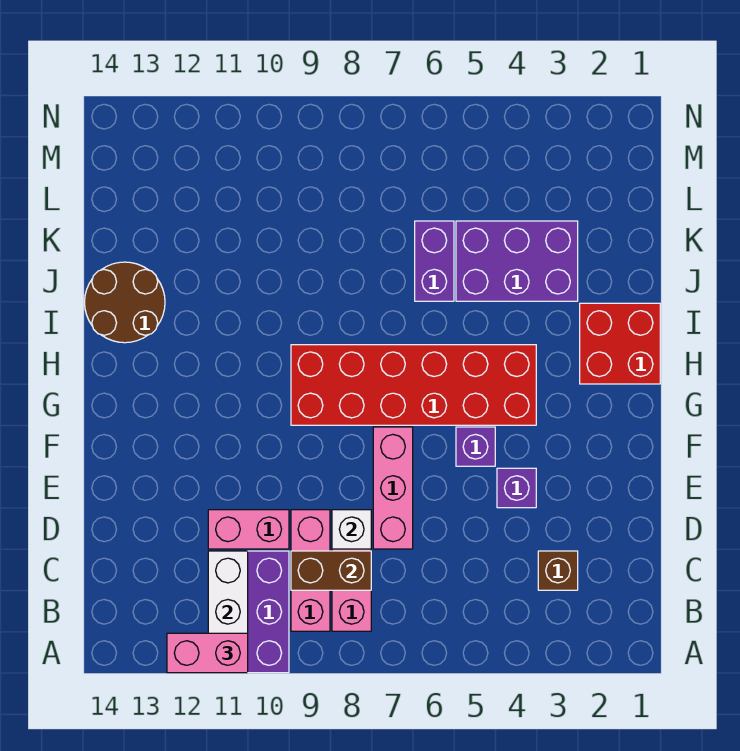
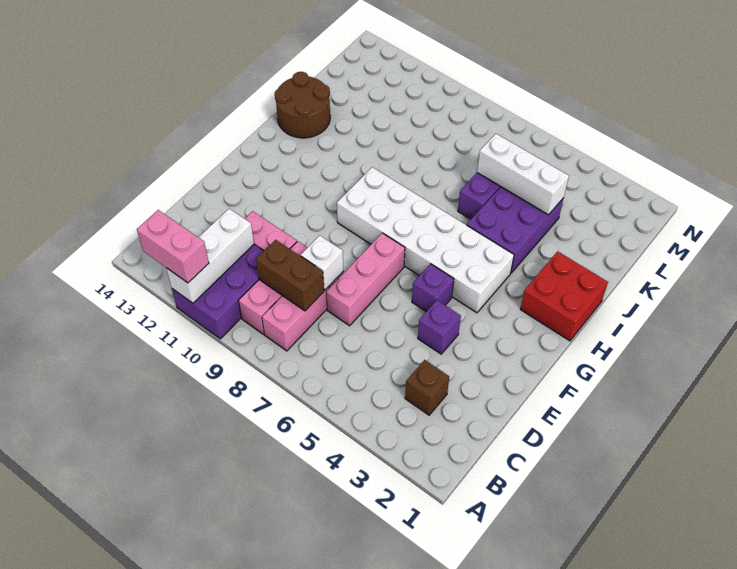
red 2x6 brick [291,345,536,425] -> white 2x6 brick [337,167,514,313]
purple 2x3 brick [456,221,578,301] -> purple 2x3 brick turned to [467,187,564,273]
none -> white 1x3 brick [477,134,569,215]

